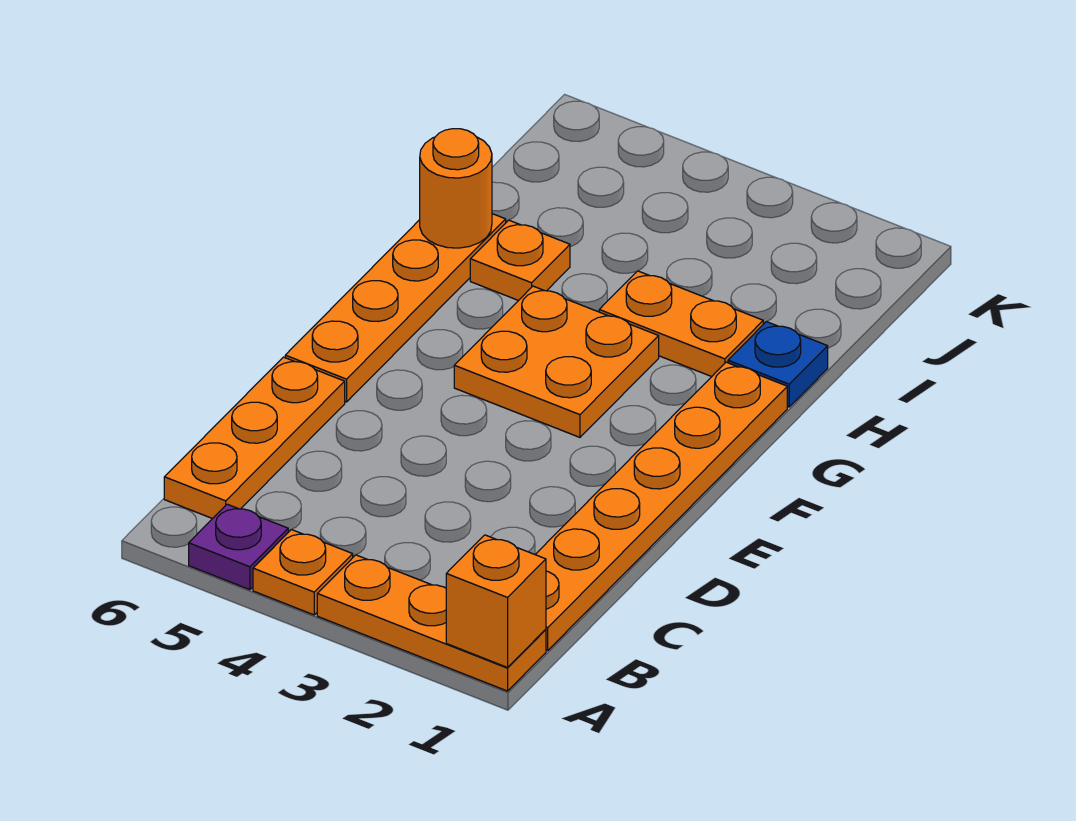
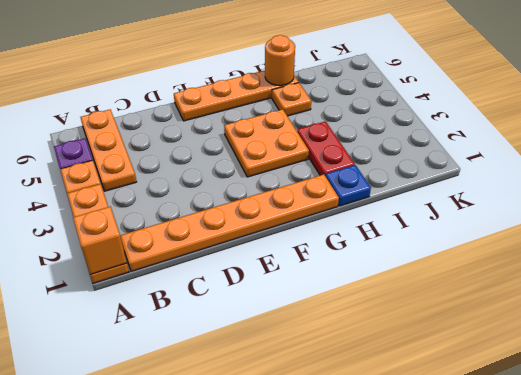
orange 1x3 plate [164,357,345,519] -> orange 1x3 plate turned to [80,110,137,191]
orange 1x2 plate [599,271,763,377] -> red 1x2 plate [297,121,355,176]

